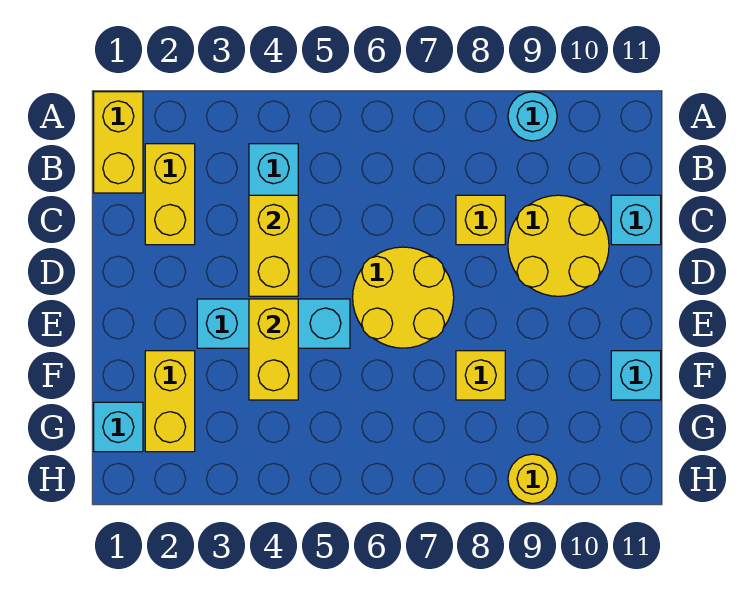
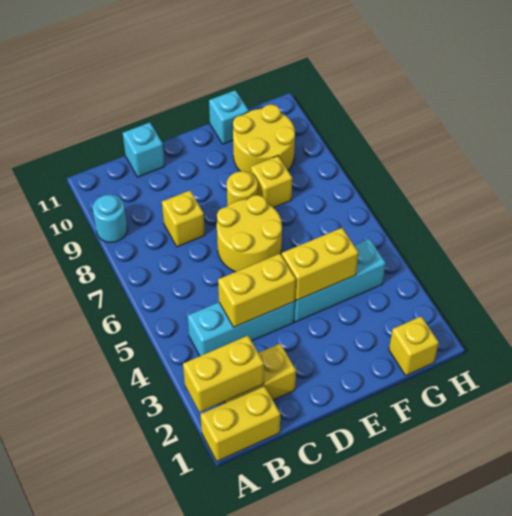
yellow 2x2 round brick [508,195,609,296] -> yellow 2x2 round brick moved to [233,104,295,173]
cyan 1x3 brick [197,299,350,348] -> cyan 1x3 brick turned to [294,239,386,322]
yellow 1x2 brick [145,351,195,452] -> yellow 1x2 brick moved to [183,336,264,412]
cyan 1x1 brick [94,402,143,452] -> yellow 1x1 brick [389,316,439,375]
yellow 1x1 round brick [508,454,557,503] -> yellow 1x1 round brick moved to [227,171,258,206]

